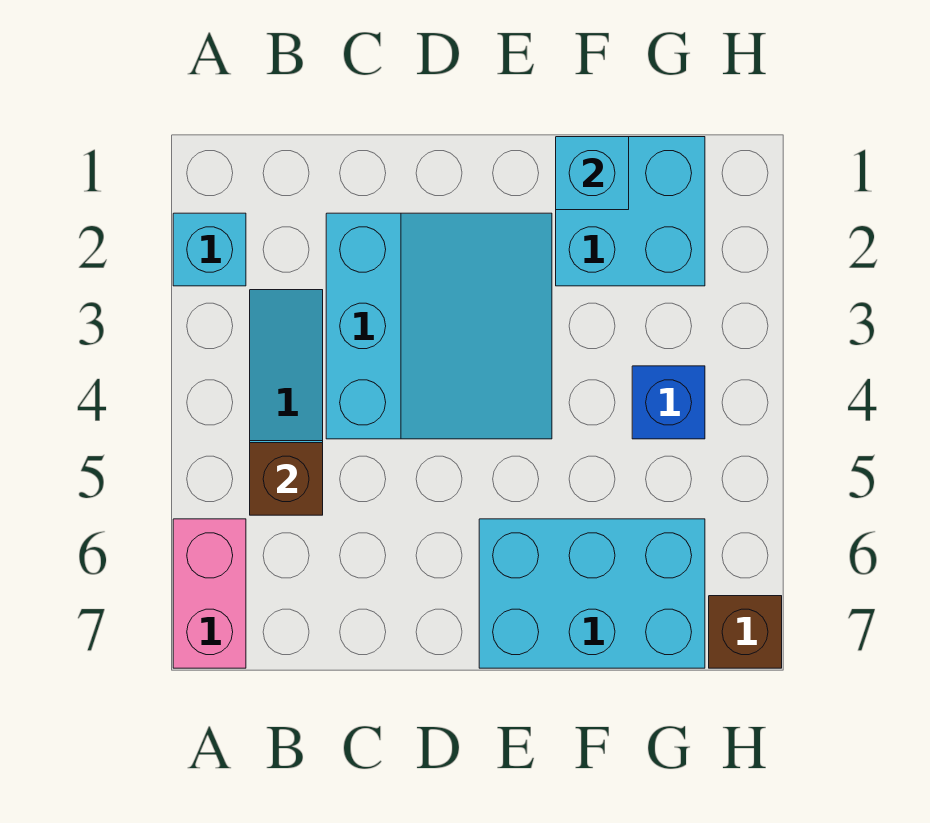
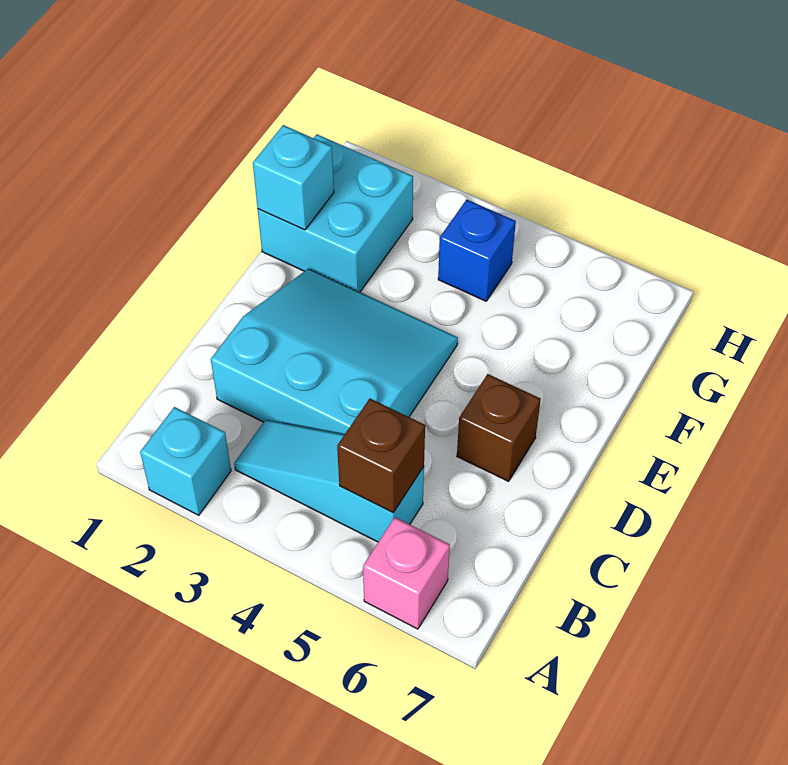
pink 1x2 brick [173,519,246,668] -> pink 1x1 brick [363,517,450,629]
cyan 2x3 brick [479,519,705,668] -> none
brown 1x1 brick [709,596,782,668] -> brown 1x1 brick moved to [457,374,541,481]

